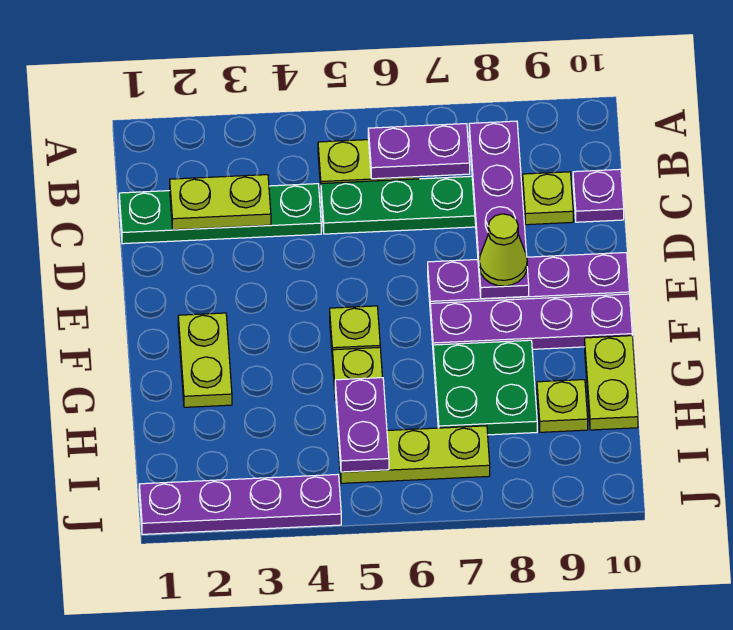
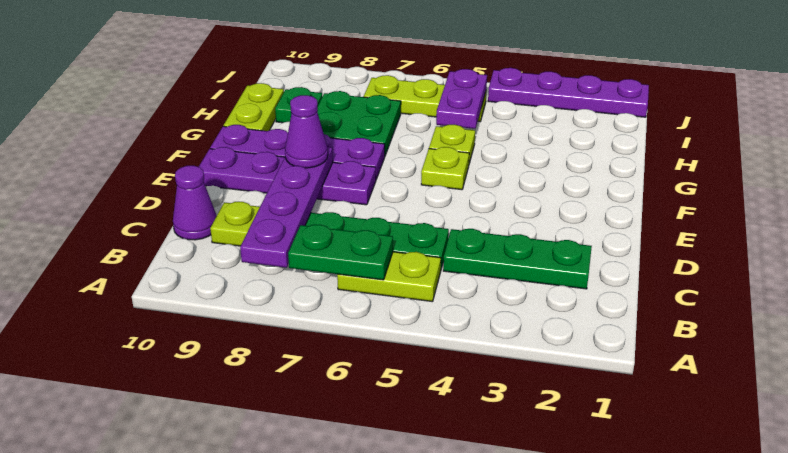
purple 1x2 plate [368,124,470,179] -> green 1x2 plate [288,225,393,280]
green 1x4 plate [119,184,321,244] -> green 1x3 plate [443,229,592,289]
lime 1x2 plate [170,175,271,230] -> none
purple 1x1 plate [573,169,624,222] -> purple 1x1 cone [173,166,217,240]
lime 1x1 cone [479,214,527,286] -> purple 1x1 cone [285,95,328,168]
lime 1x2 plate [178,313,232,407] -> none
lime 1x1 plate [537,380,588,432] -> green 1x1 plate [275,87,322,123]

